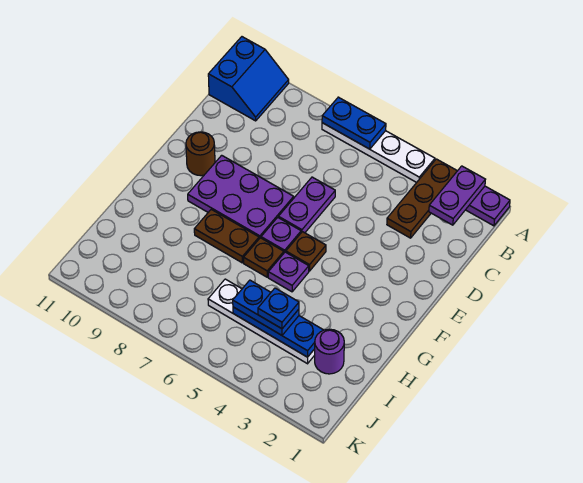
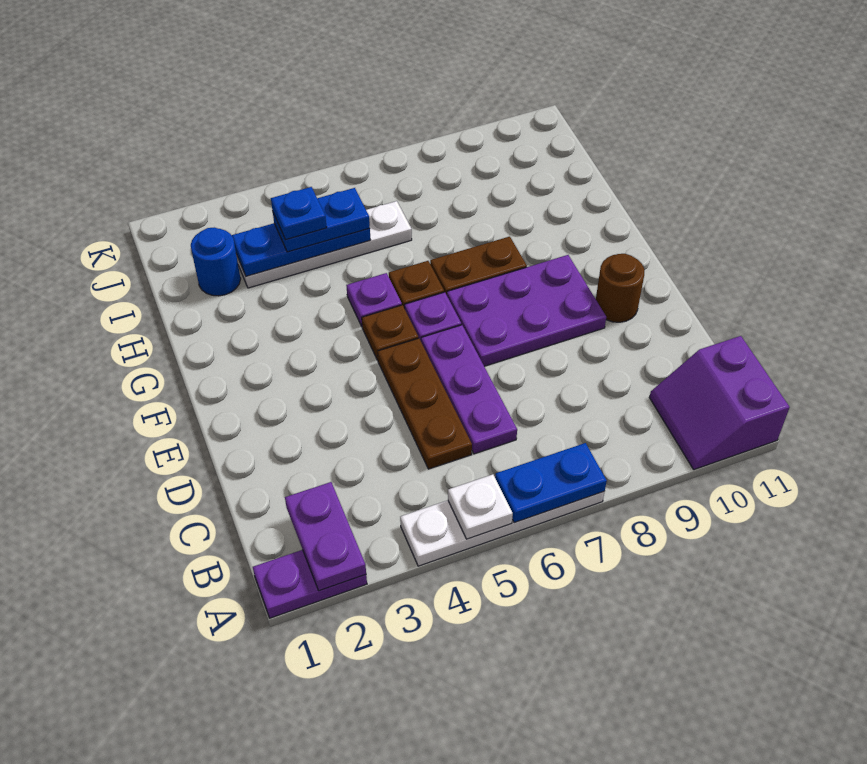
brown 1x3 plate [387,159,457,238] -> brown 1x3 plate moved to [378,338,472,469]
none -> white 1x1 plate [448,474,513,539]
blue 2x2 slope [208,37,289,121] -> purple 2x2 slope [649,336,790,470]
purple 1x2 plate [278,177,335,233] -> purple 1x3 plate [421,325,517,454]
purple 1x1 round brick [315,329,344,374] -> blue 1x1 round brick [191,227,241,296]

